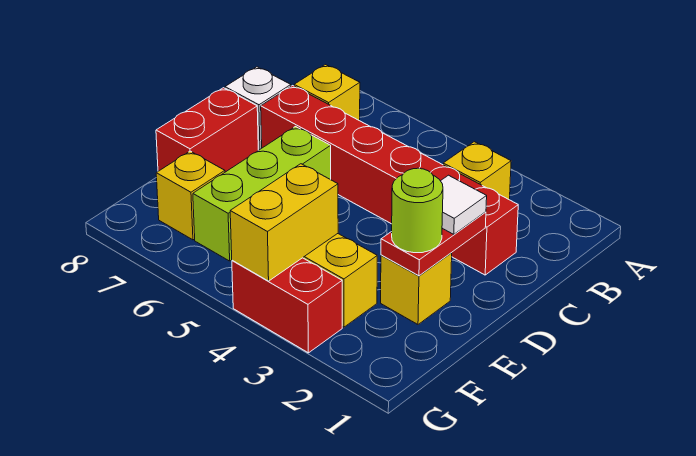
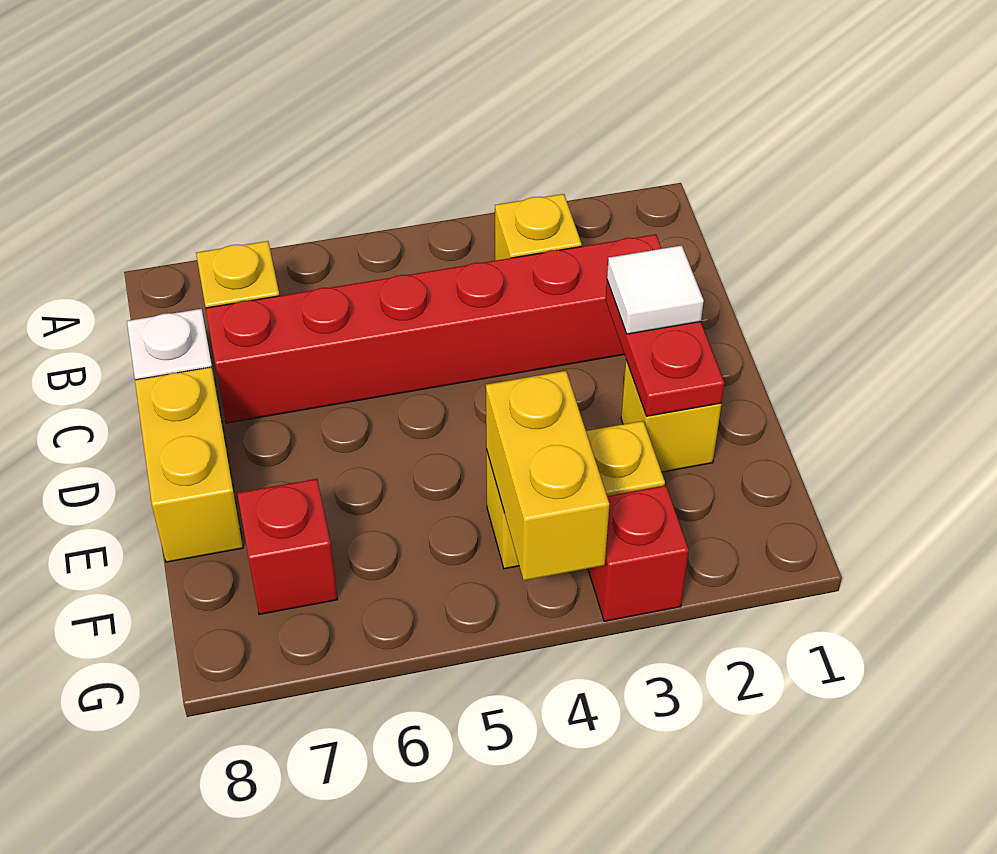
lime 1x3 brick [193,127,331,261] -> none
red 1x2 brick [156,88,258,172] -> yellow 1x2 brick [135,367,243,562]
lime 1x1 round brick [392,168,443,253] -> none
yellow 1x1 brick [156,151,225,240] -> red 1x1 brick [237,479,338,614]
red 1x2 brick [232,258,342,353] -> red 1x1 brick [588,485,689,621]

